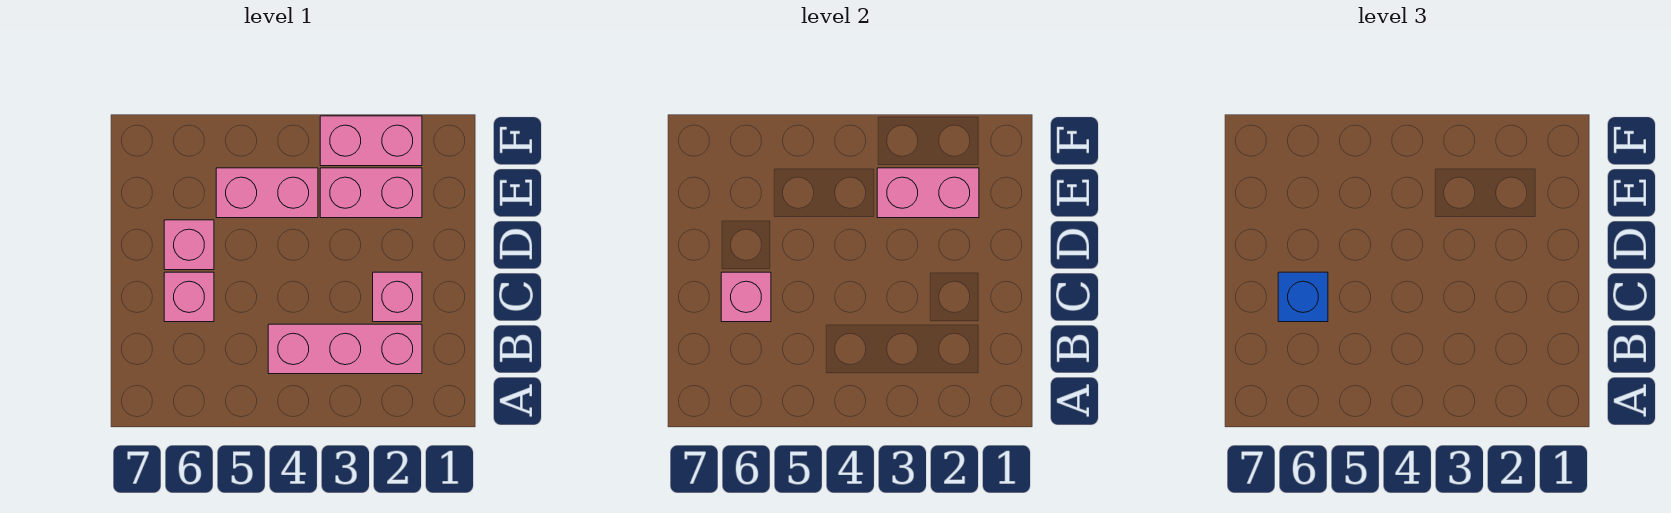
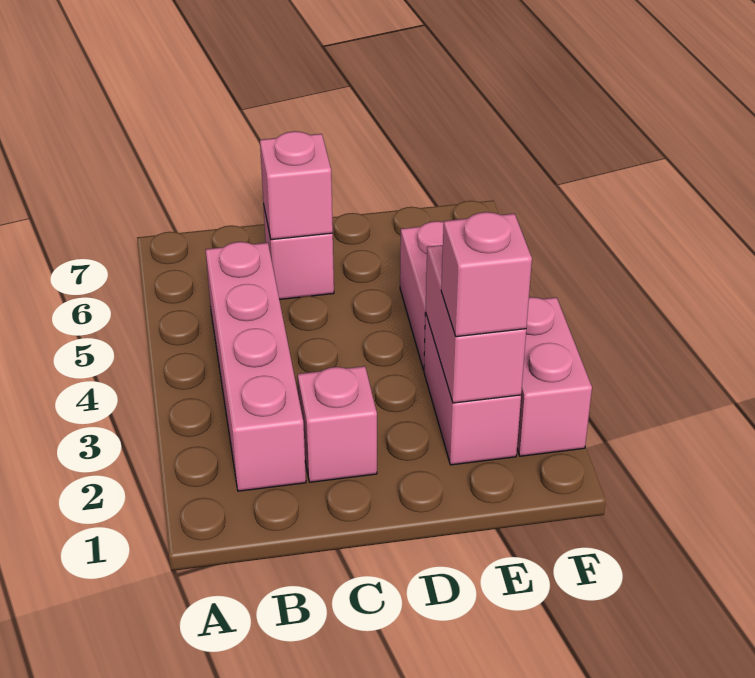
pink 1x3 brick [268,324,422,374] -> pink 1x4 brick [206,242,306,491]
blue 1x1 brick [1278,272,1328,322] -> none
pink 1x1 brick [164,220,214,270] -> pink 1x1 brick moved to [441,212,532,337]

